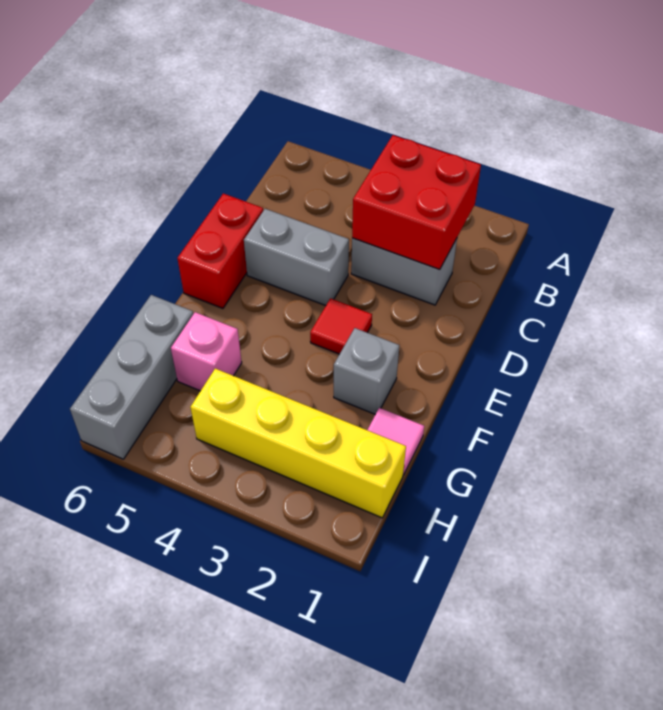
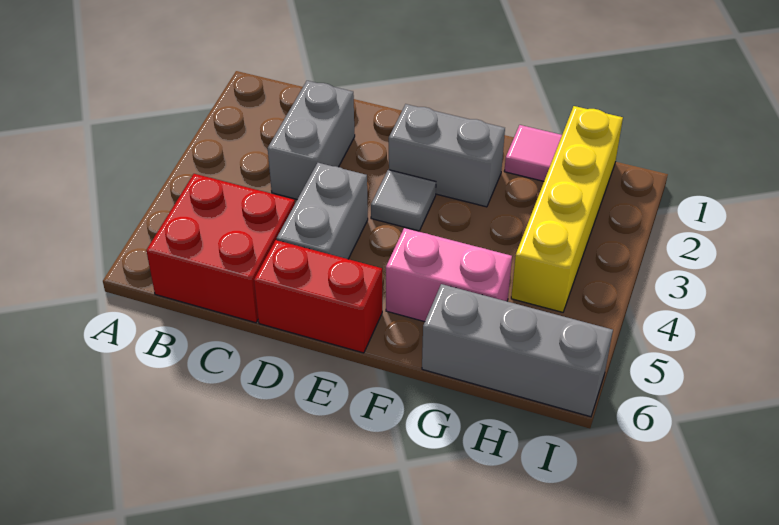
red 2x2 brick [352,135,481,269] -> red 2x2 brick moved to [146,174,295,323]
red 1x1 tile [310,298,372,354] -> grey 1x1 tile [371,170,436,231]
grey 1x1 brick [334,328,399,414] -> grey 1x2 brick [389,104,505,207]
pink 1x1 brick [171,312,242,391] -> pink 1x2 brick [386,228,512,322]

